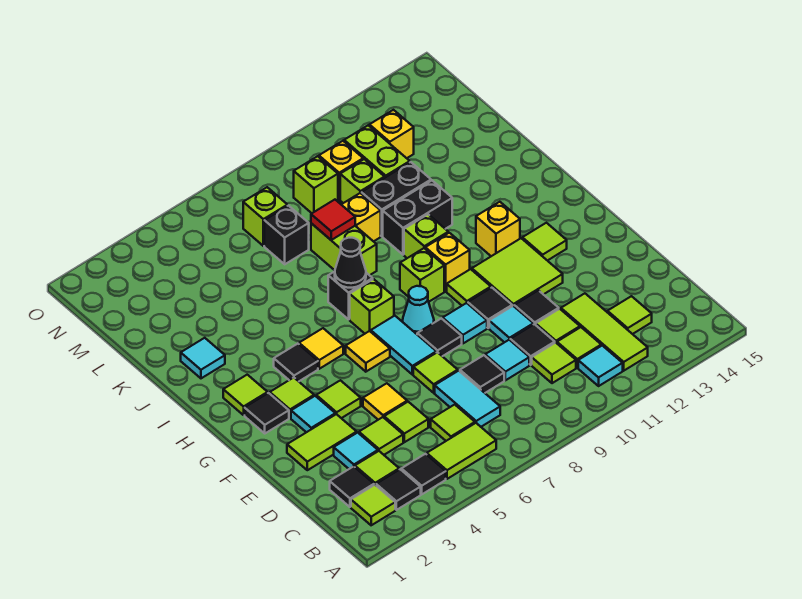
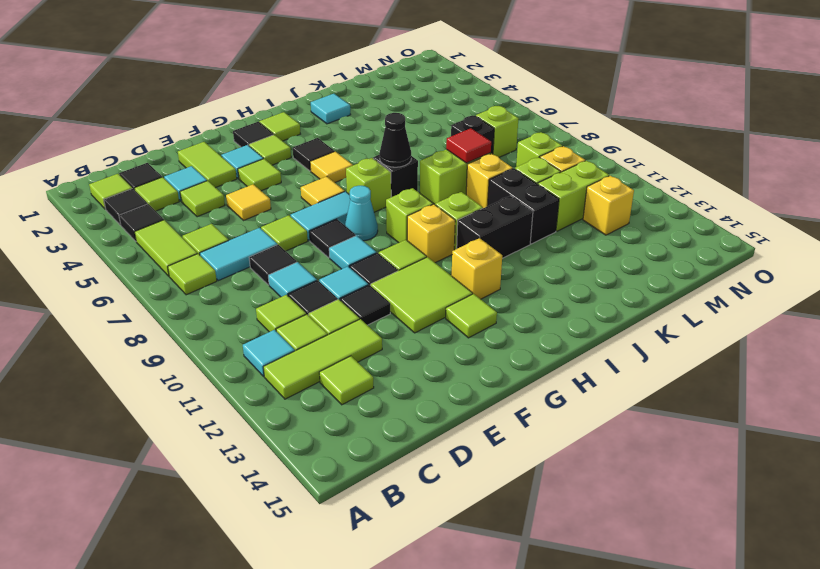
lime 1x1 tile [384,402,428,442] -> lime 1x1 tile moved to [168,254,217,295]
black 1x2 brick [383,181,452,255] -> black 1x2 brick turned to [457,196,533,258]

